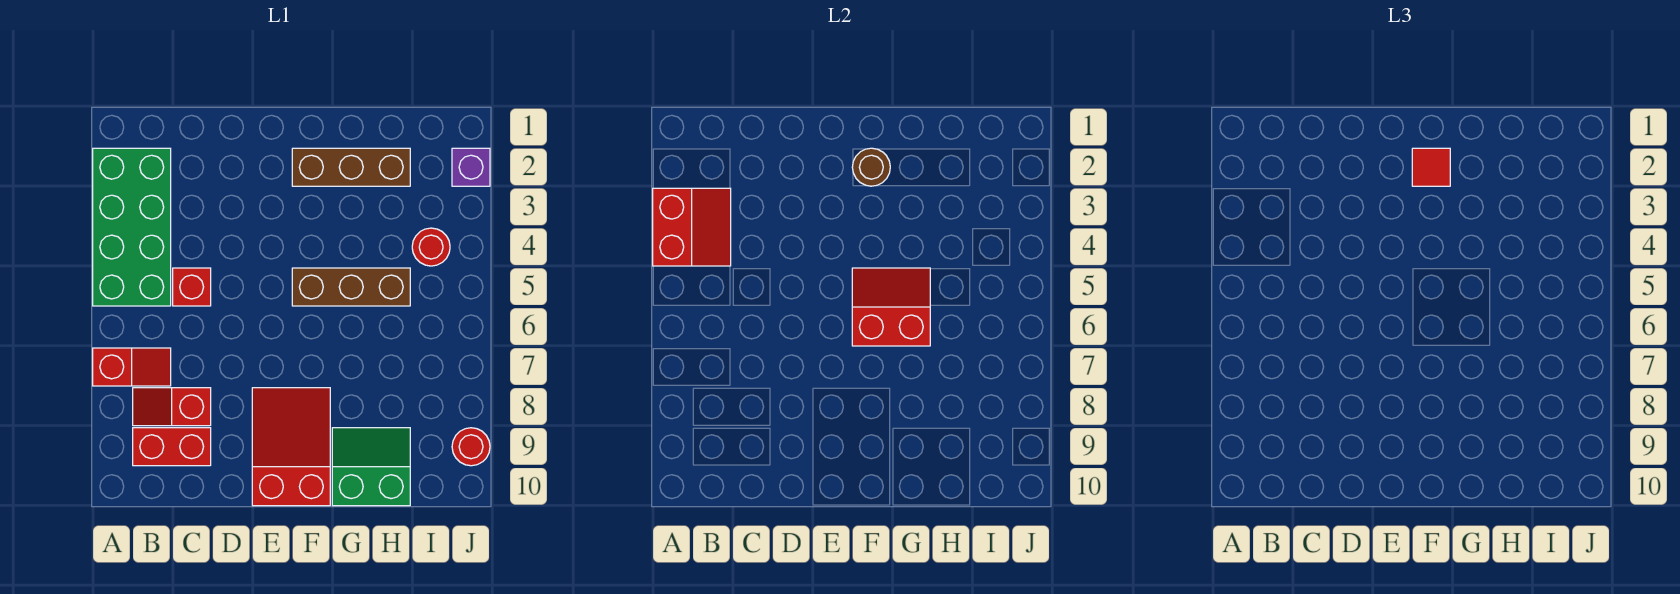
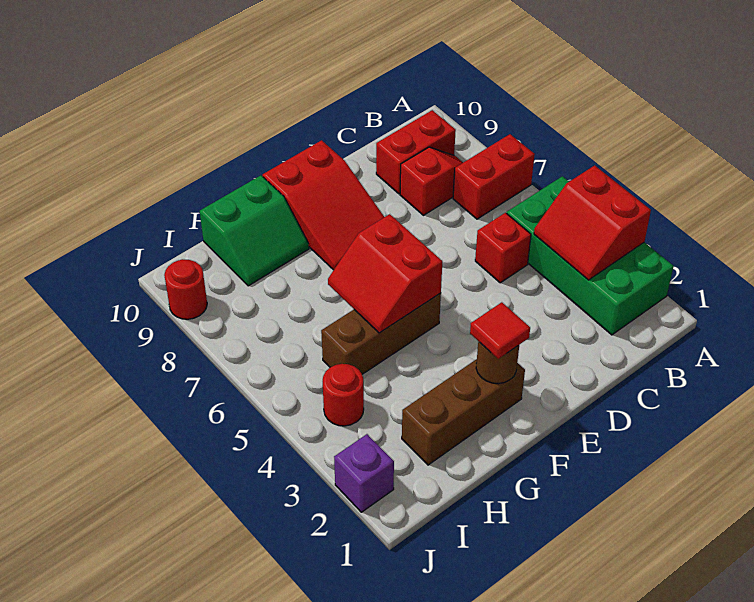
red 1x2 slope [93,348,171,386] -> red 1x2 brick [453,134,535,219]
red 2x2 slope [852,268,930,346] -> red 2x2 slope turned to [328,214,442,333]

